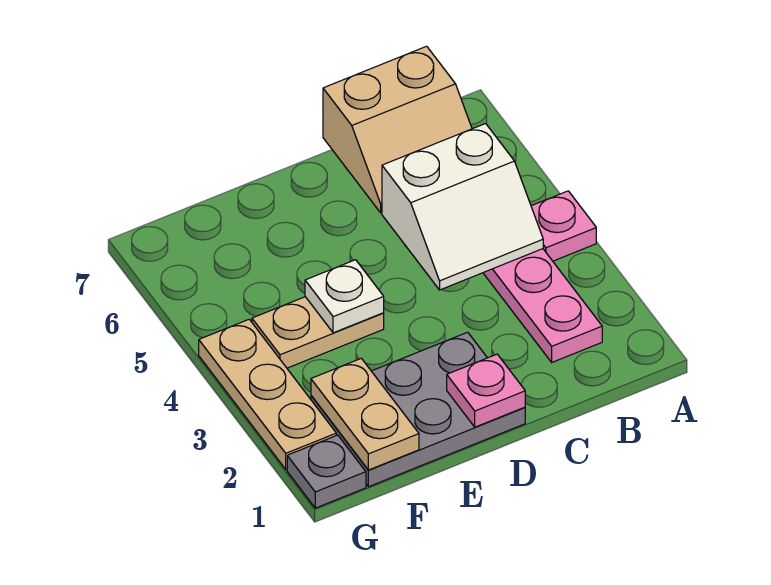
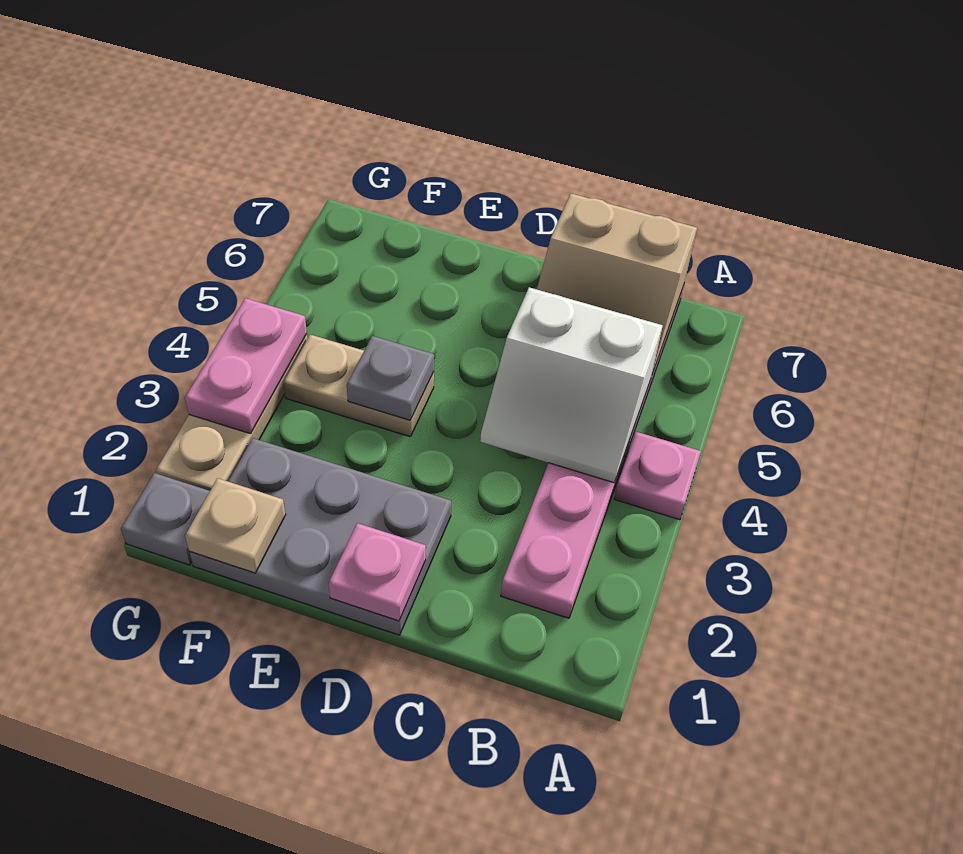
white 1x1 plate [305,260,384,333] -> grey 1x1 plate [347,336,434,420]
tan 1x2 plate [311,358,419,470] -> tan 1x1 plate [185,478,286,573]
none -> pink 1x2 plate [185,298,307,434]

